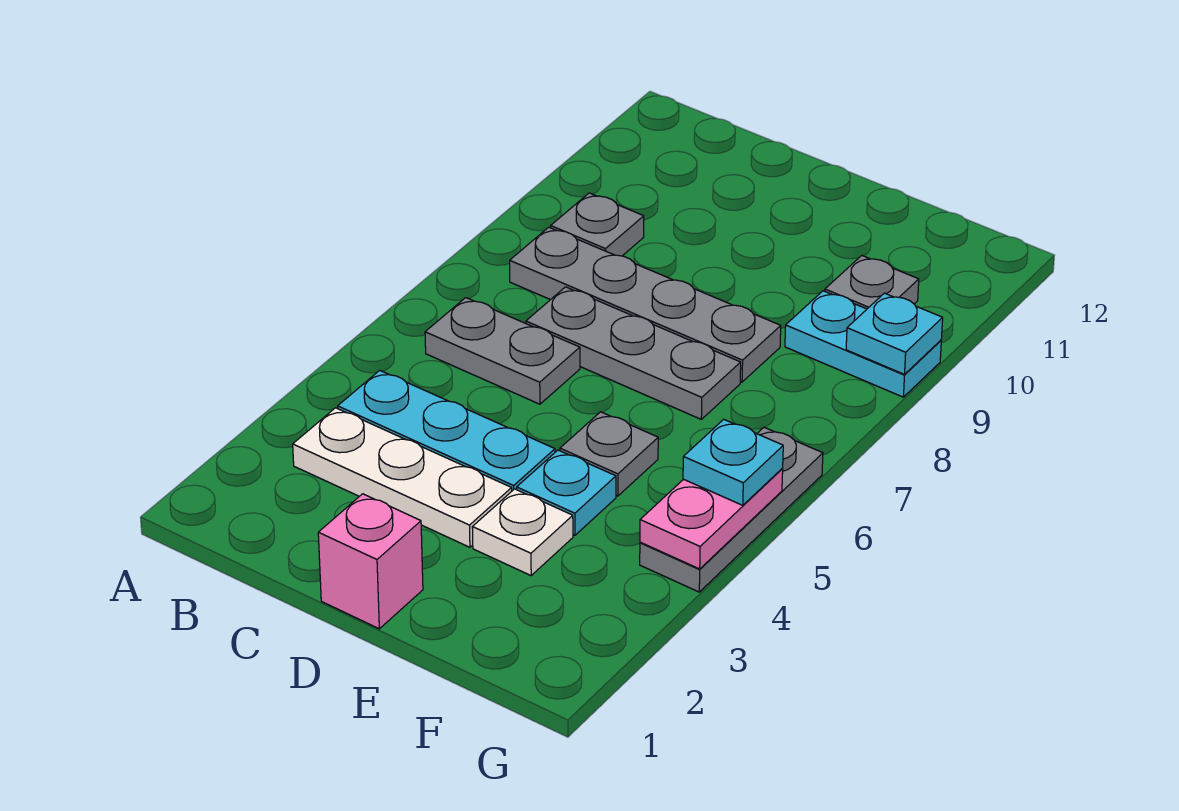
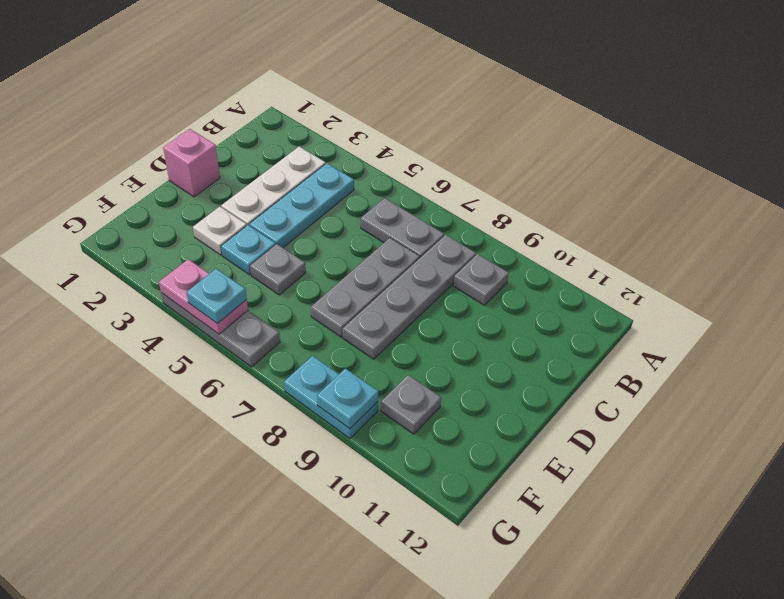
grey 1x2 plate [425,298,580,404] -> grey 1x2 plate turned to [361,198,444,258]
cyan 1x2 plate [785,291,941,397] -> cyan 1x2 plate turned to [284,356,378,438]

